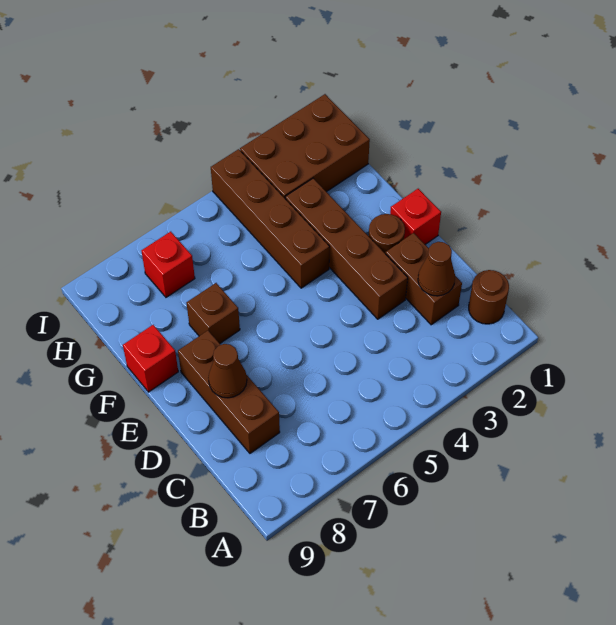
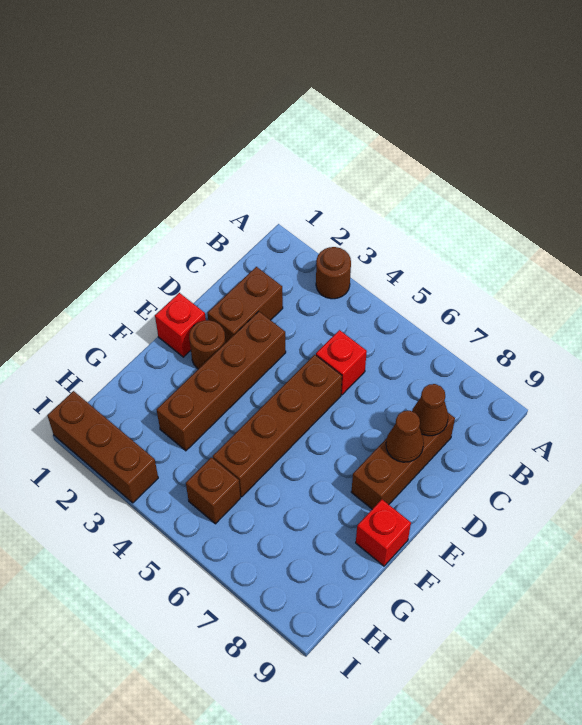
brown 1x1 round brick [469,270,509,324] -> brown 1x1 round brick moved to [316,247,351,299]
brown 1x1 cone [418,242,455,296] -> brown 1x1 cone moved to [412,384,448,436]
brown 1x4 brick [211,149,330,288] -> brown 1x4 brick moved to [213,355,342,497]
brown 1x1 brick [186,283,240,343] -> brown 1x1 brick moved to [186,457,240,524]
brown 2x3 brick [240,94,370,198] -> brown 1x3 brick [47,391,158,503]
red 1x1 brick [141,232,195,297] -> red 1x1 brick moved to [316,330,367,395]

